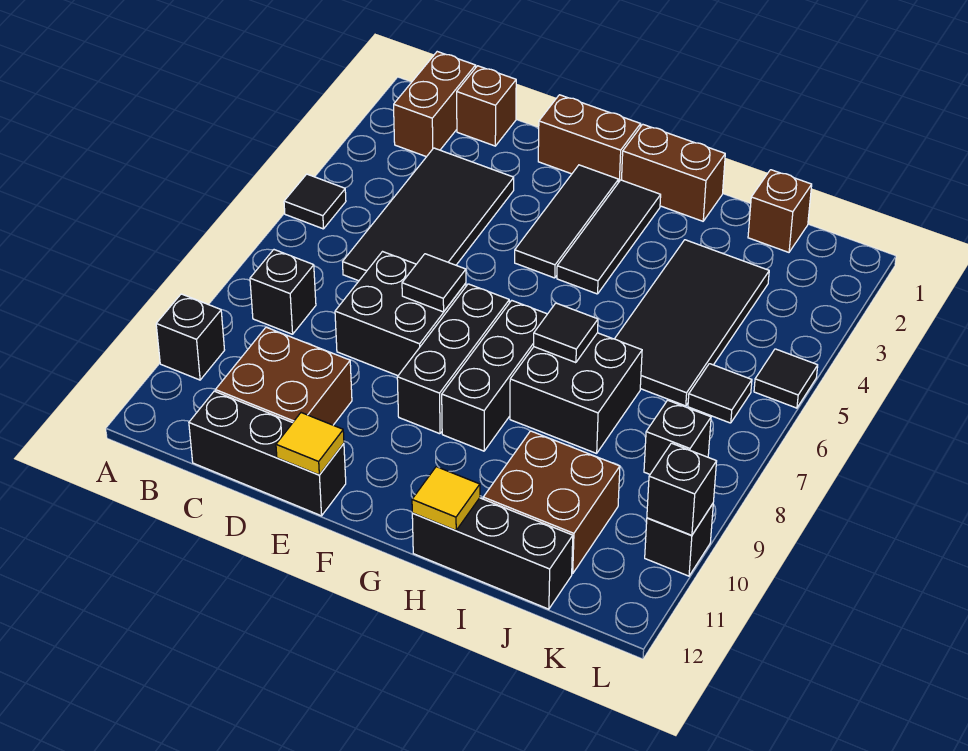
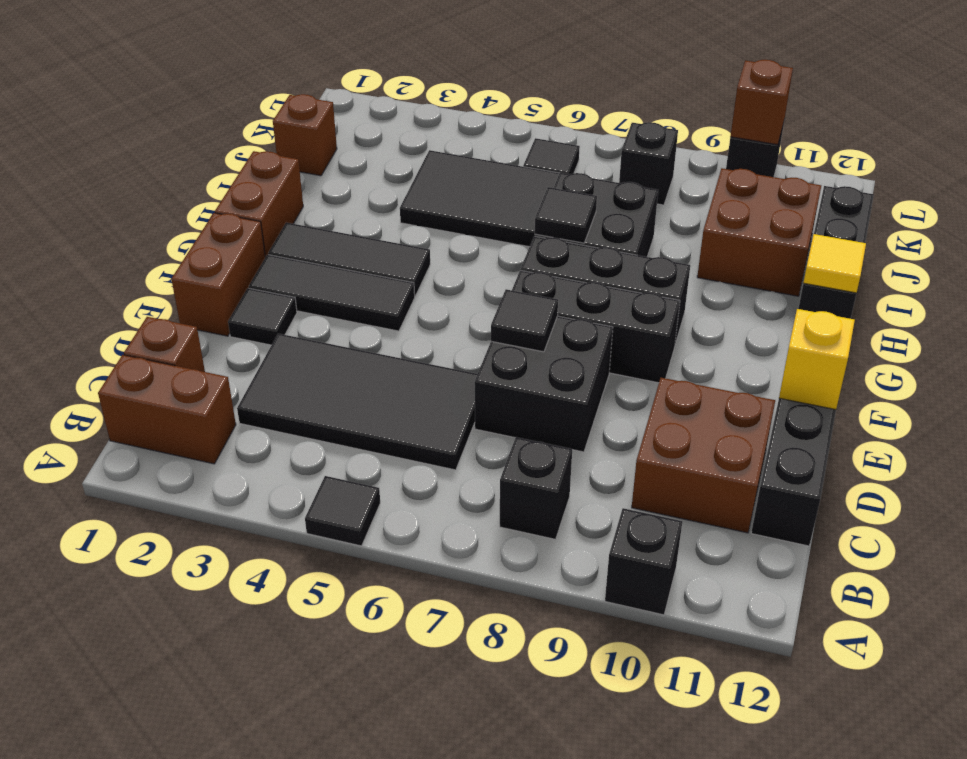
yellow 1x1 tile [276,413,344,475] -> yellow 1x1 brick [779,309,855,409]
black 2x4 tile [615,240,769,406] -> black 2x3 tile [400,150,560,247]
black 1x1 tile [754,349,818,408] -> black 1x1 tile moved to [228,288,297,345]
black 1x1 brick [647,443,717,536] -> brown 1x1 brick [730,60,793,145]

